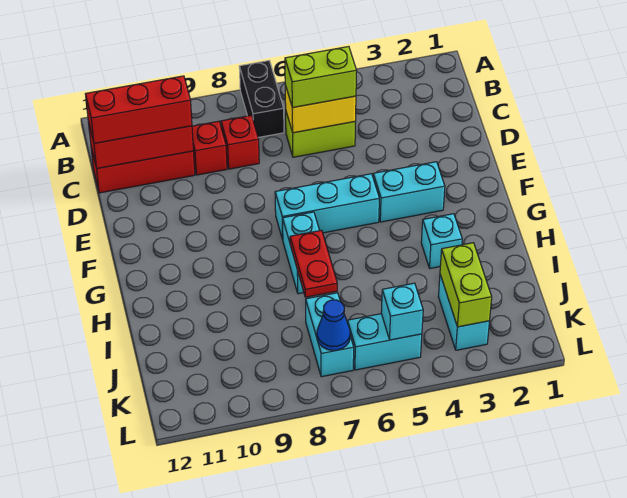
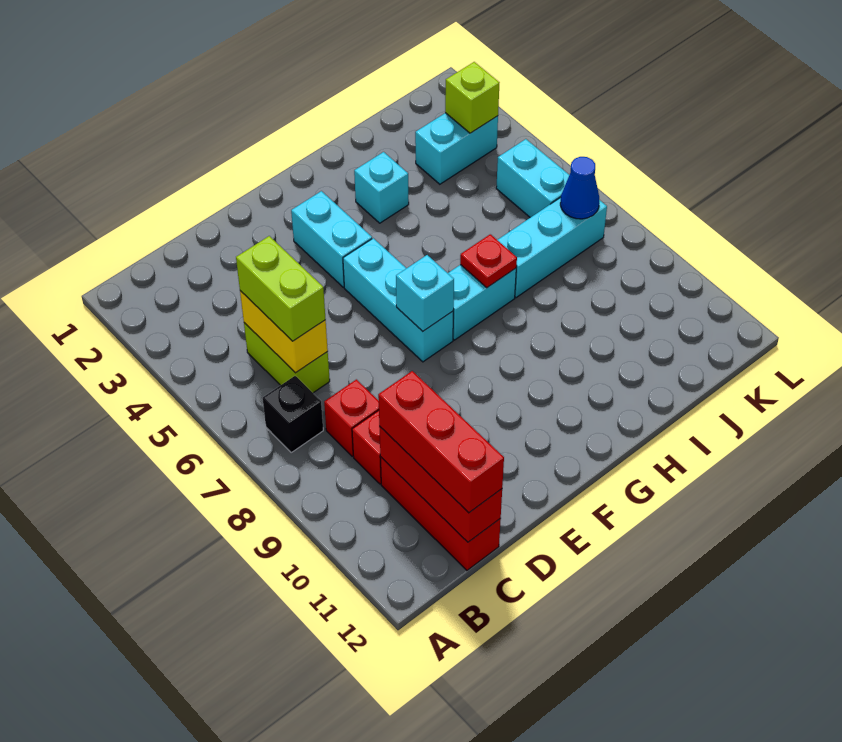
black 1x2 brick [239,61,284,137] -> black 1x1 brick [263,376,323,452]
red 1x2 plate [290,230,337,297] -> red 1x1 plate [460,234,517,288]
lime 1x2 brick [440,243,492,327] -> lime 1x1 brick [445,62,499,133]
cyan 1x2 brick [306,293,354,377] -> cyan 1x3 brick [498,197,607,298]
cyan 1x1 brick [381,283,423,340] -> cyan 1x1 brick moved to [396,255,454,331]

